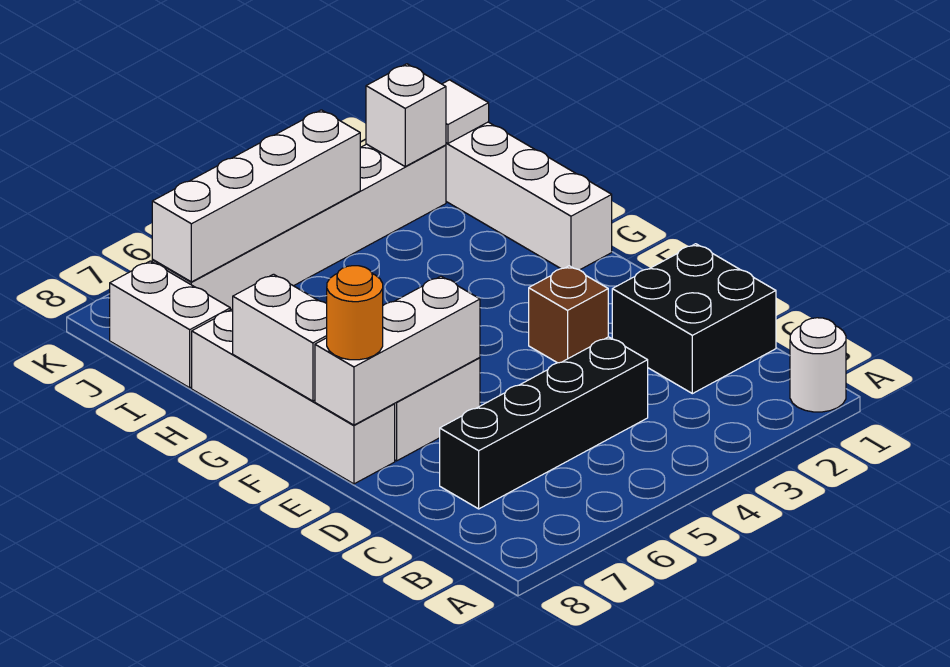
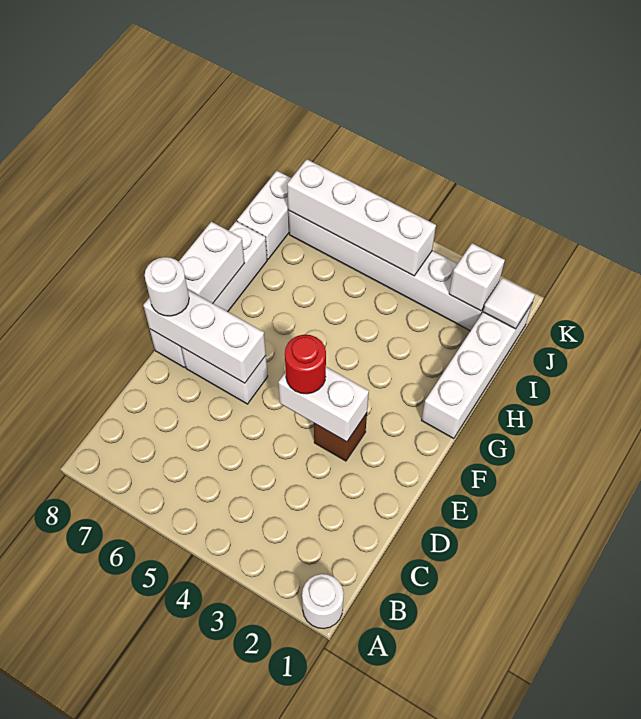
black 2x2 brick [612,244,776,394] -> none
black 1x4 brick [440,337,648,509] -> none
none -> white 1x2 brick [278,367,369,442]
none -> red 1x1 round brick [285,335,326,394]
orange 1x1 round brick [327,266,383,360] -> white 1x1 round brick [145,257,189,316]

